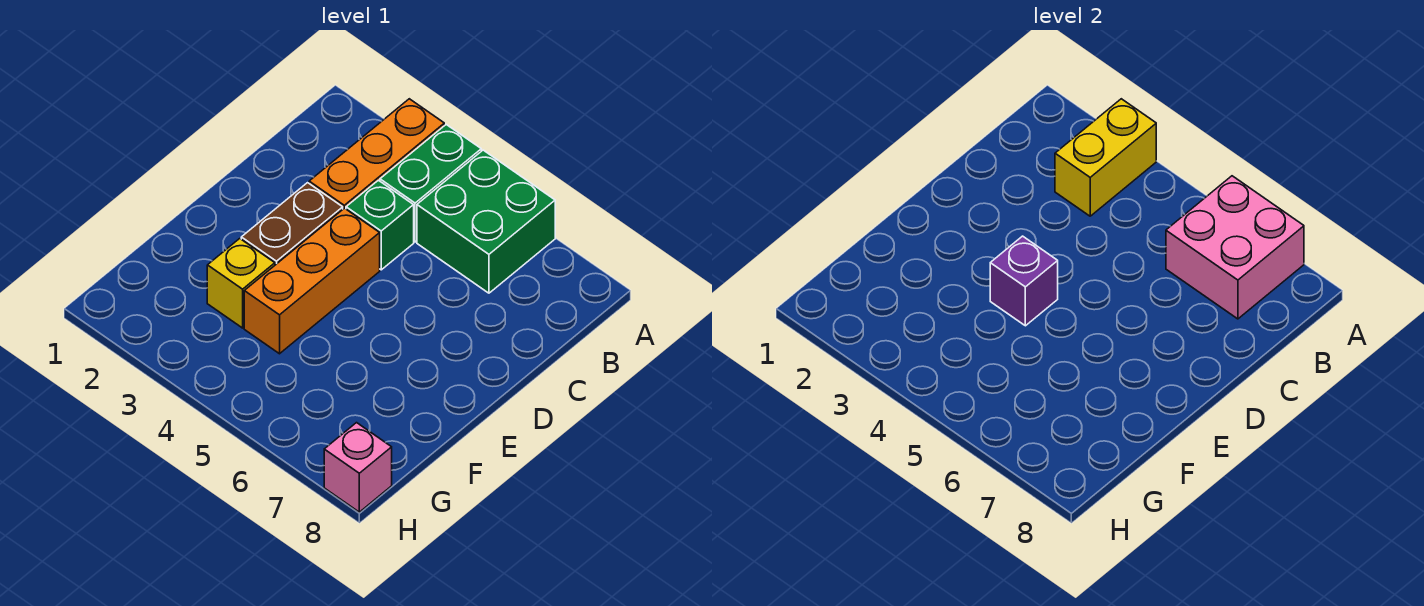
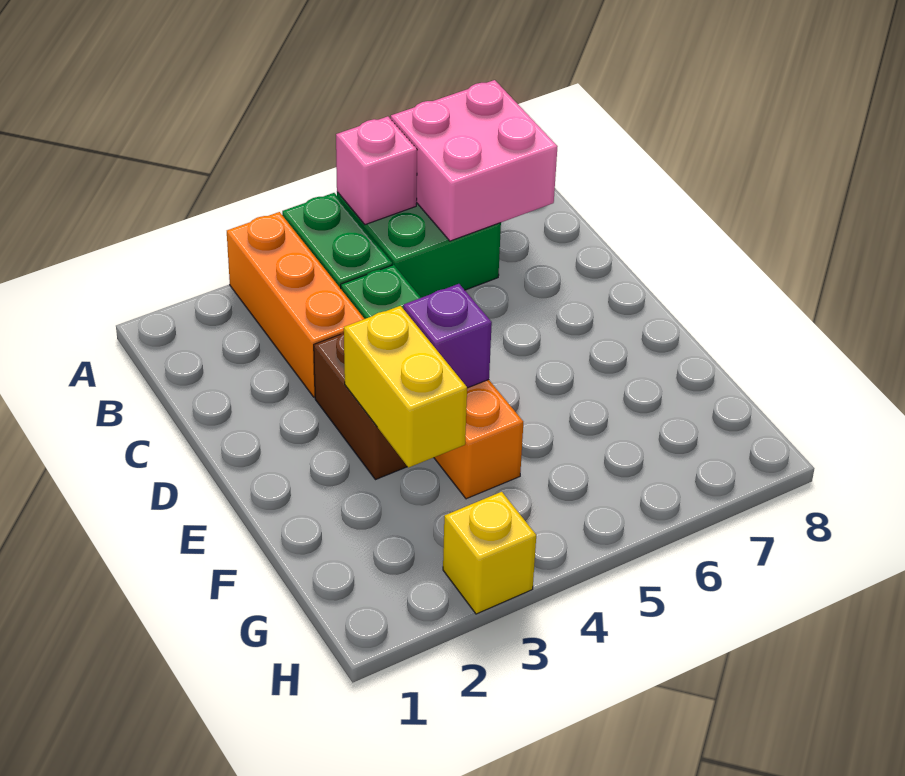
yellow 1x2 brick [1055,99,1156,216] -> yellow 1x2 brick moved to [344,306,467,468]
yellow 1x1 brick [207,239,275,328] -> yellow 1x1 brick moved to [443,492,536,614]
pink 1x1 brick [324,423,392,512] -> pink 1x1 brick moved to [336,116,417,225]

